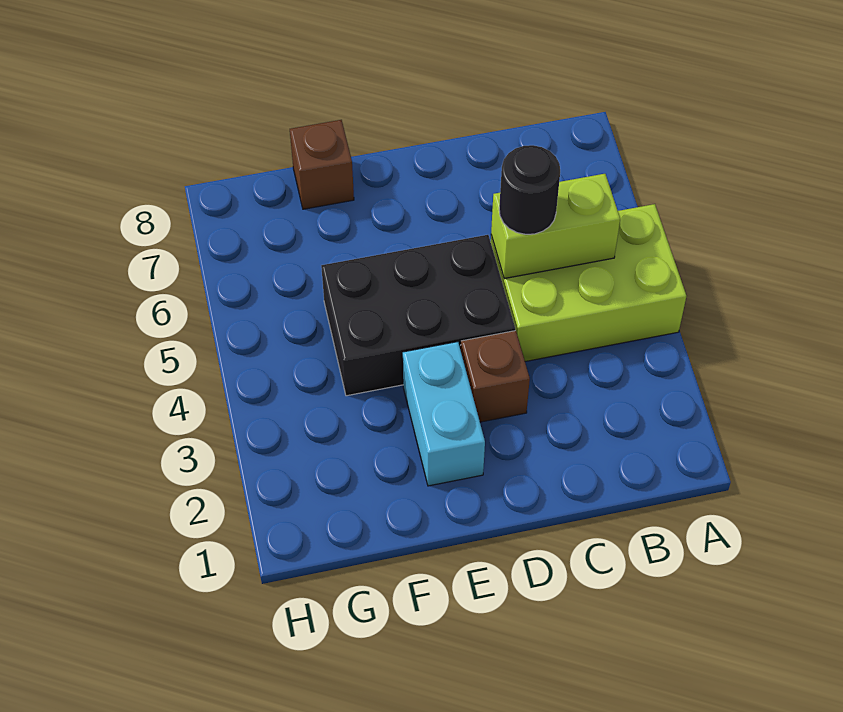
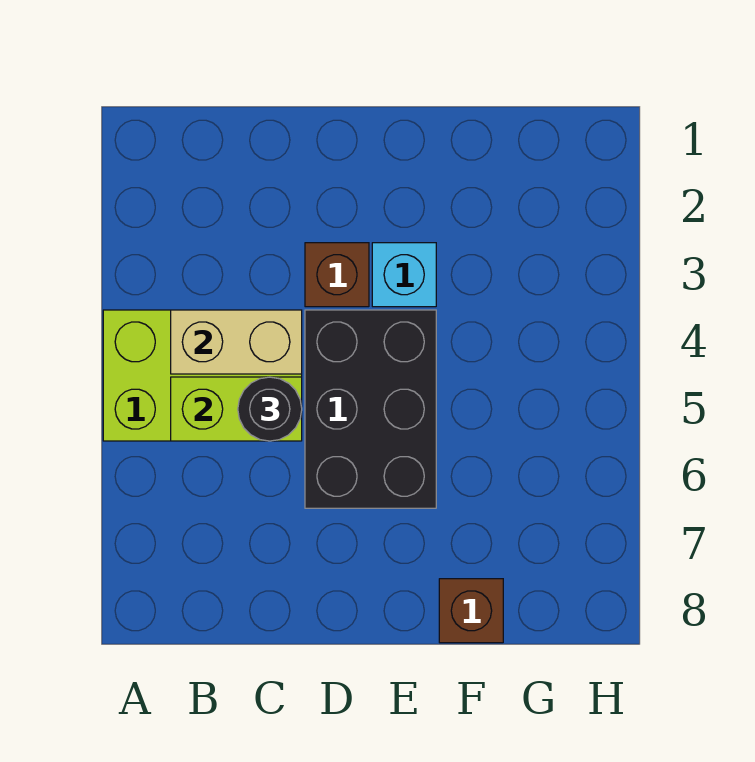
none -> tan 1x2 brick [171,310,302,374]
black 2x3 brick [321,235,515,396] -> black 2x3 brick turned to [305,310,436,508]
cyan 1x2 brick [403,342,485,486] -> cyan 1x1 brick [372,243,436,307]

